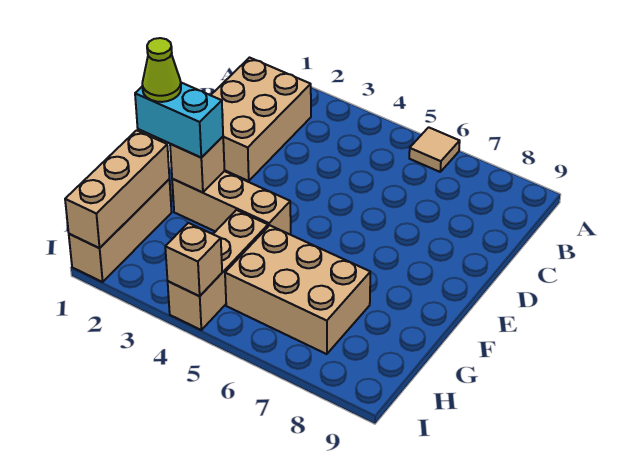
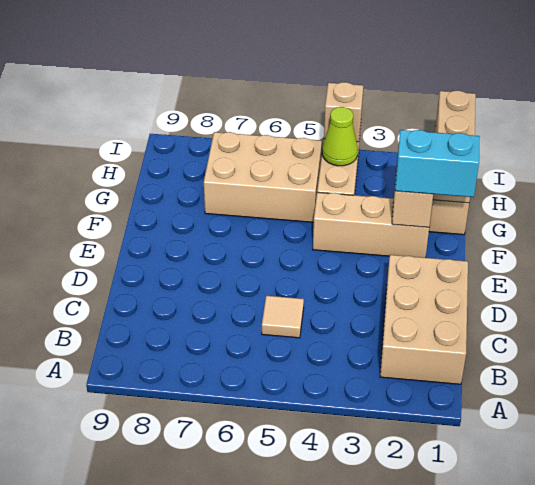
tan 1x1 tile [409,127,460,172] -> tan 1x1 tile moved to [262,296,304,338]
lime 1x1 cone [142,38,181,102] -> lime 1x1 cone moved to [322,107,358,166]

